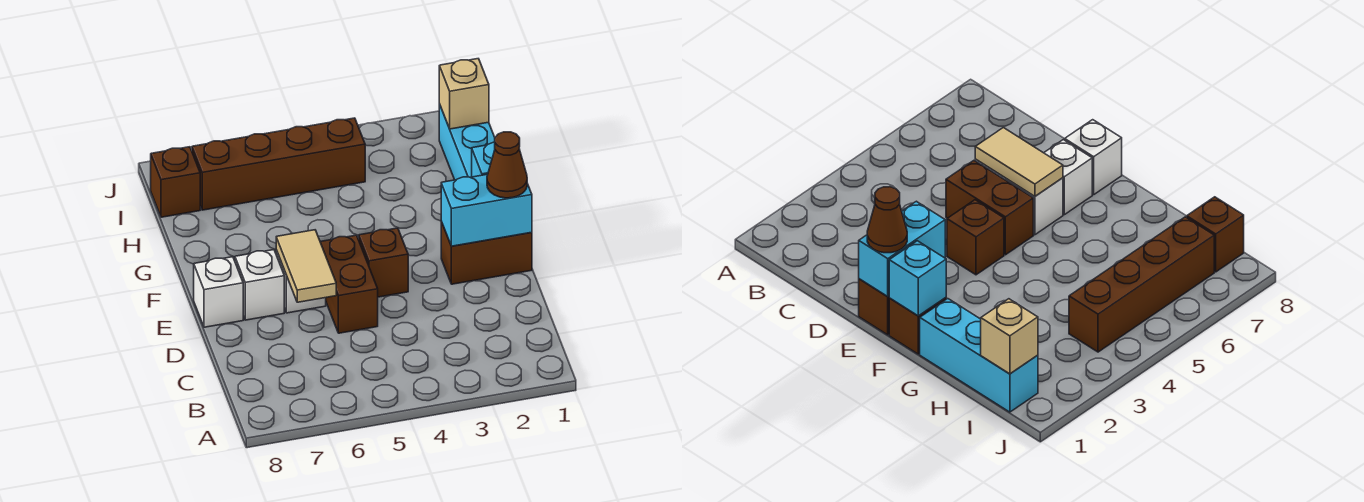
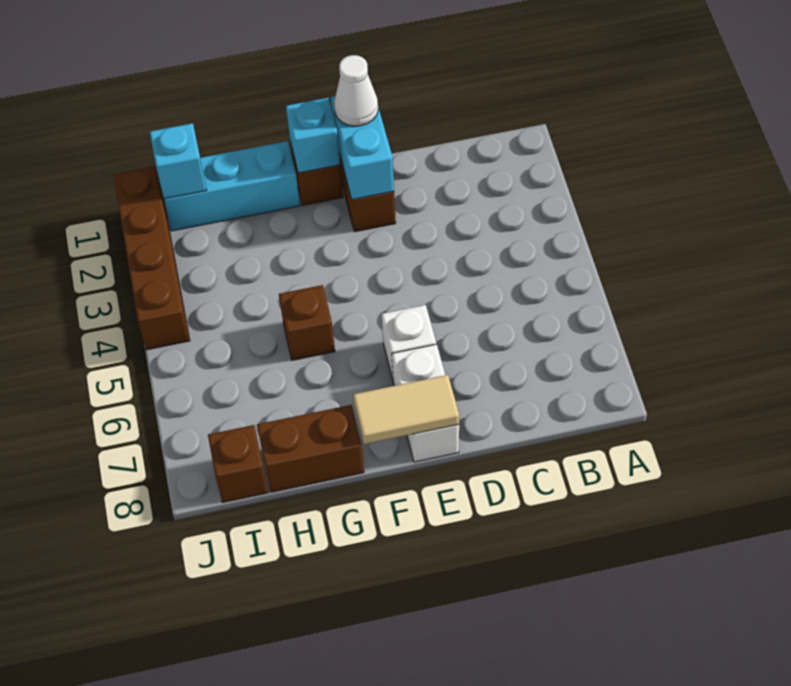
brown 1x2 brick [320,235,378,333] -> brown 1x2 brick moved to [257,405,364,492]
tan 1x2 tile [276,230,336,302] -> tan 1x2 tile moved to [353,375,459,444]
brown 1x1 cone [487,132,527,198] -> white 1x1 cone [334,55,378,126]
brown 1x1 brick [359,228,408,297] -> brown 1x1 brick moved to [279,285,335,360]
tan 1x1 brick [439,59,489,129] -> cyan 1x1 brick [150,123,207,199]
brown 1x4 brick [192,118,365,210] -> brown 1x4 brick moved to [113,166,190,350]

